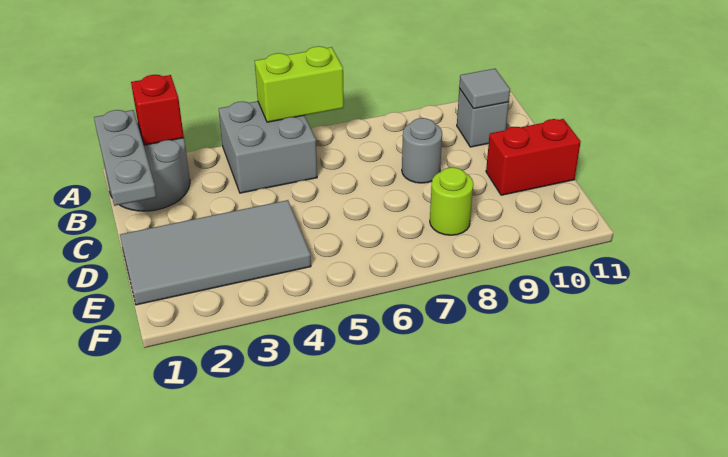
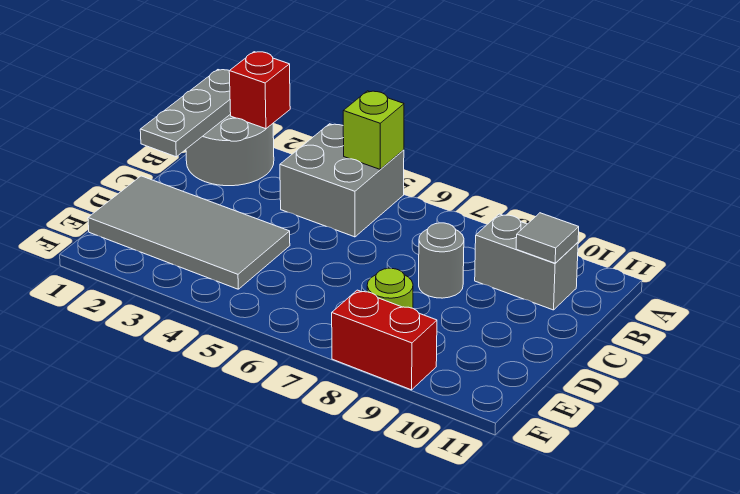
lime 1x2 brick [255,46,344,122] -> lime 1x1 brick [343,91,404,169]
grey 1x1 brick [457,89,509,147] -> grey 1x2 brick [475,214,578,310]
red 1x2 brick [486,119,581,195] -> red 1x2 brick moved to [332,290,437,390]

